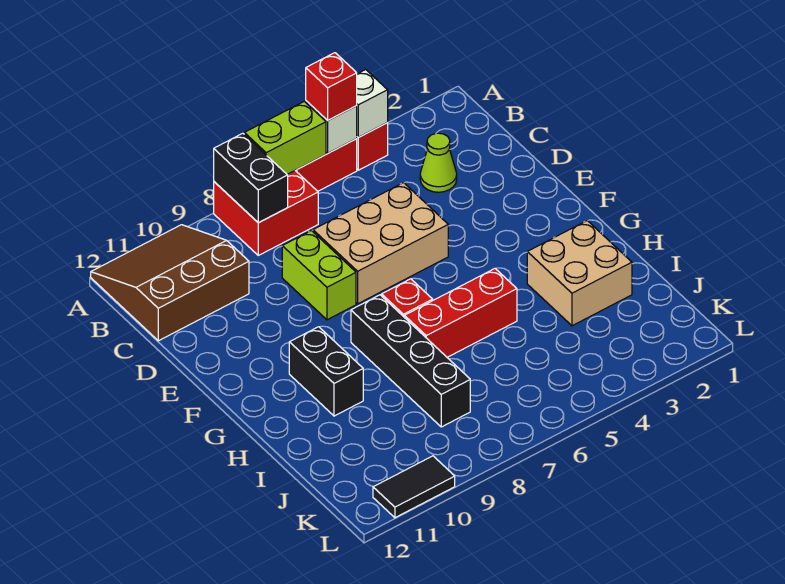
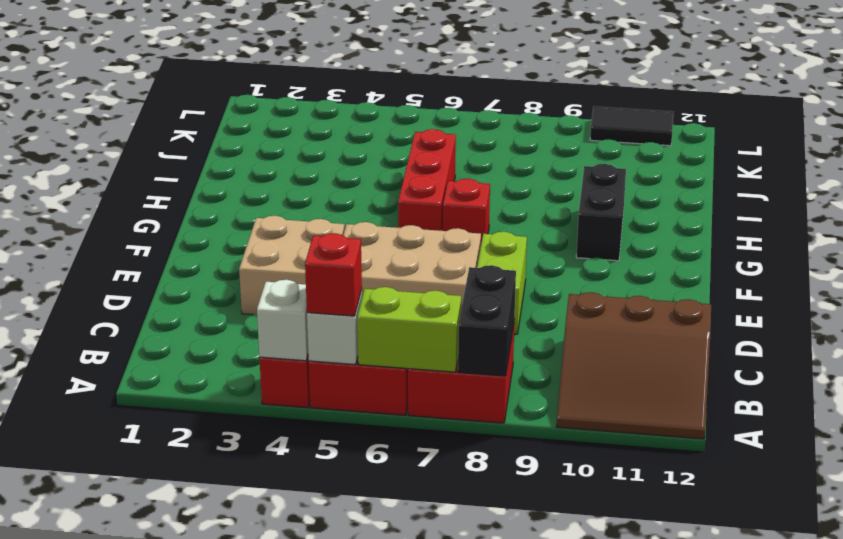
lime 1x1 cone [420,133,457,192] -> none
black 1x4 brick [351,295,470,427] -> none
tan 2x2 brick [527,221,632,326] -> tan 2x2 brick moved to [239,216,344,315]
red 1x3 brick [404,269,517,357] -> red 1x3 brick turned to [398,129,456,231]

